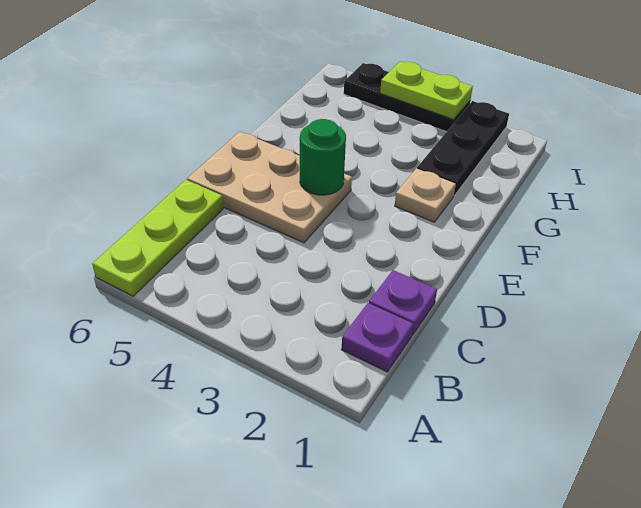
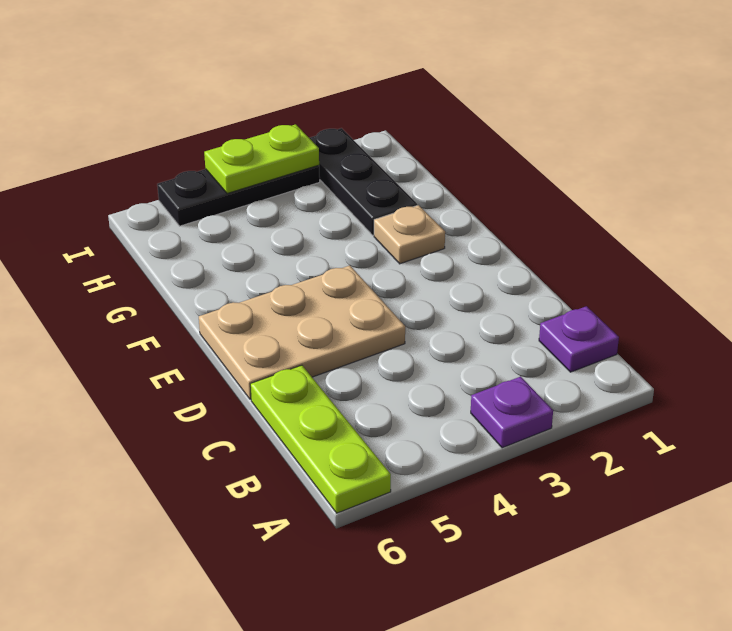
purple 1x1 plate [369,270,437,335] -> purple 1x1 plate moved to [471,377,553,448]
green 1x1 round brick [300,119,346,195] -> none

